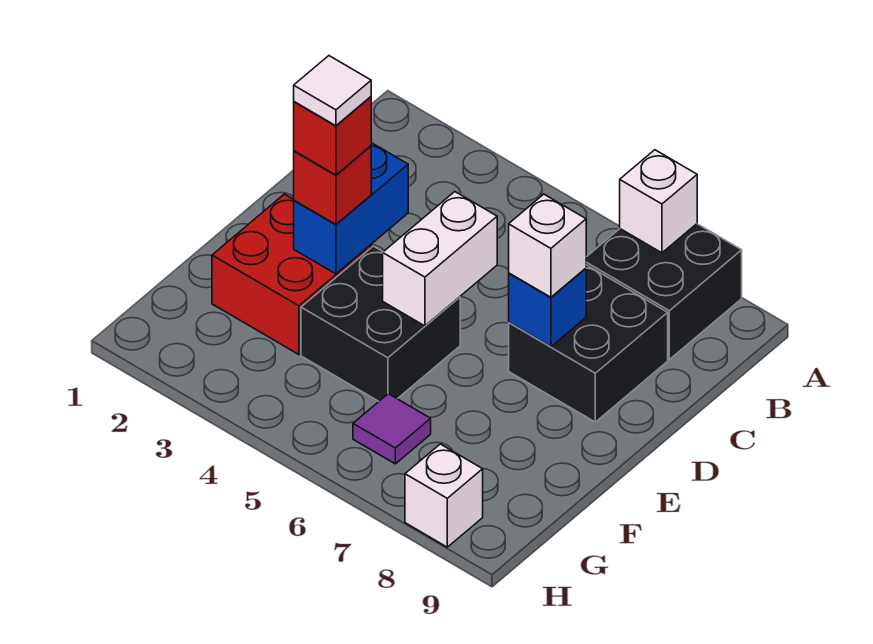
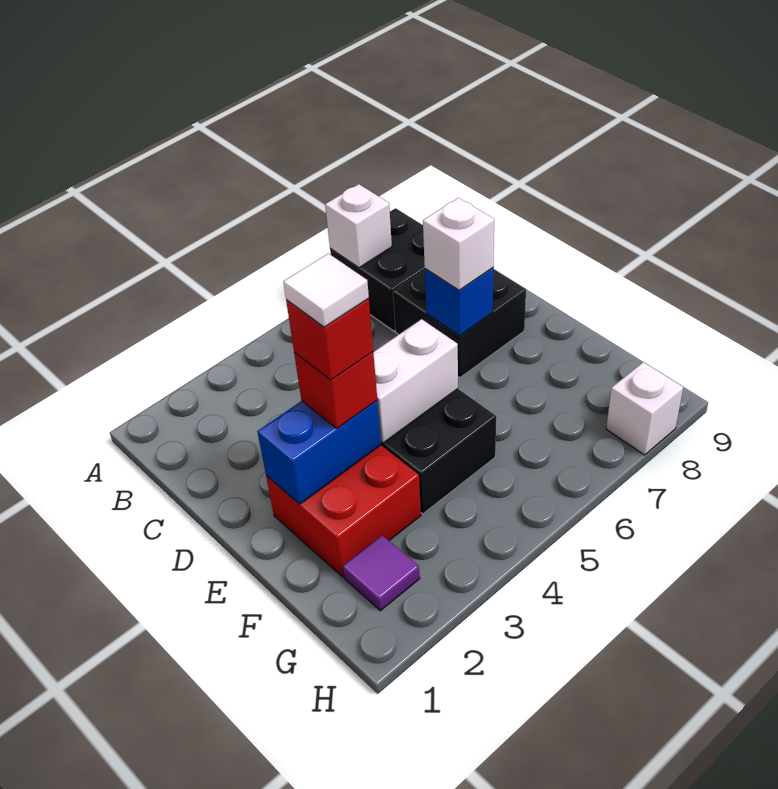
blue 1x2 brick [294,143,408,274] -> blue 1x2 brick turned to [257,401,381,504]
white 1x2 brick [383,192,497,326] -> white 1x2 brick turned to [373,319,458,443]
purple 1x1 tile [353,394,431,464] -> purple 1x1 tile moved to [343,535,420,611]

